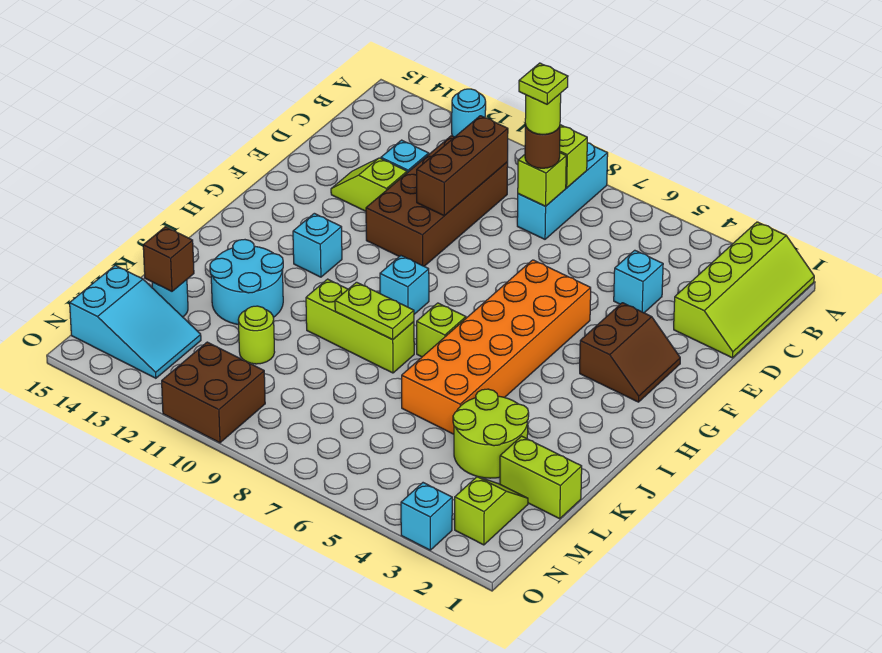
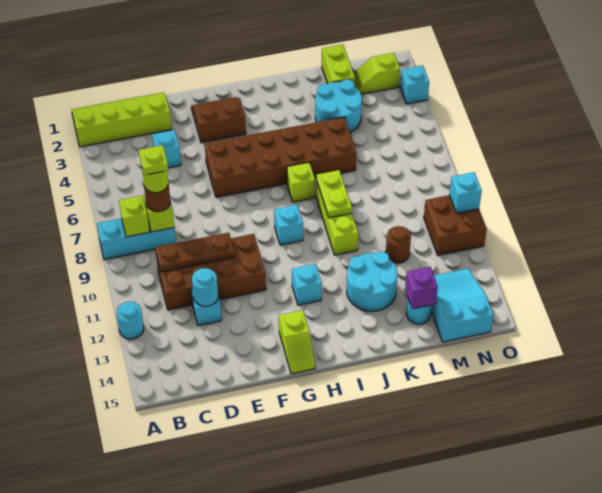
brown 1x3 brick [417,116,508,216] -> brown 1x3 plate [155,233,235,272]
none -> cyan 1x1 round brick [192,268,218,306]
lime 1x2 slope [331,158,407,211] -> lime 1x2 slope moved to [279,310,315,374]
orange 2x6 brick [402,260,591,434] -> brown 2x6 brick [205,117,357,197]
lime 2x2 round brick [453,389,529,478] -> cyan 2x2 round brick [315,80,362,132]
lime 1x1 round brick [238,306,275,364] -> brown 1x1 round brick [386,226,411,263]
brown 1x1 brick [143,227,194,291] -> purple 1x1 brick [405,267,438,309]
none -> cyan 1x1 brick [449,172,482,213]

